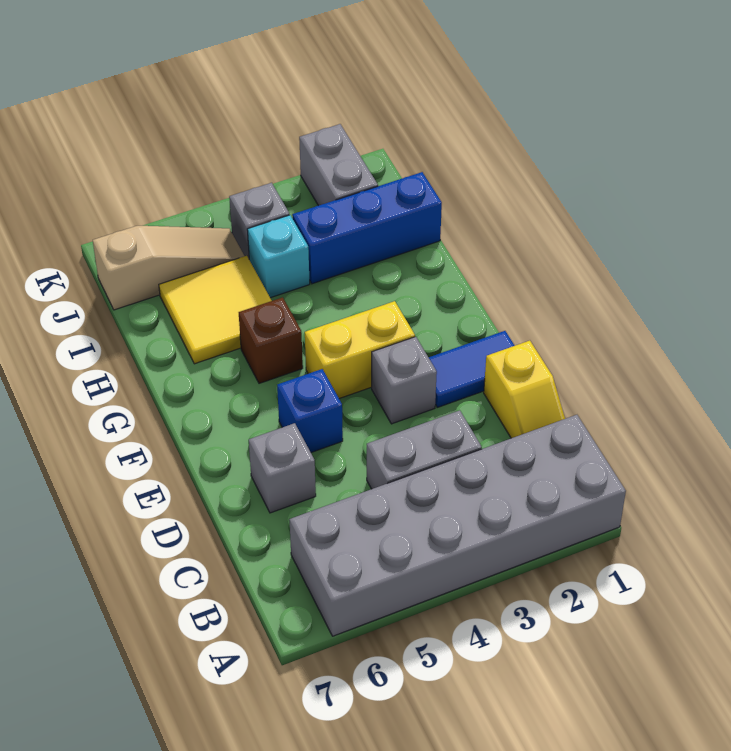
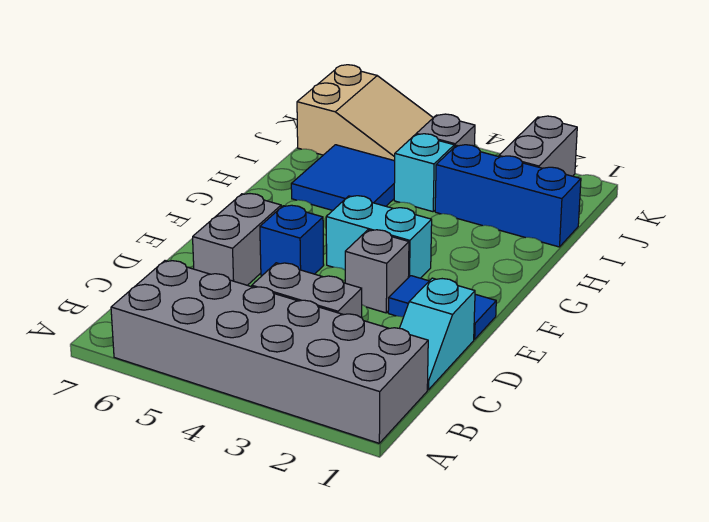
yellow 1x2 slope [484,341,565,438] -> cyan 1x2 slope [400,278,475,390]
grey 1x1 brick [249,423,316,513] -> grey 1x2 brick [193,194,281,285]
yellow 1x2 brick [305,301,415,399] -> cyan 1x2 brick [326,196,432,278]
brown 1x1 brick [239,297,303,383] -> none
yellow 2x2 tile [159,256,272,364] -> blue 2x2 tile [291,145,395,211]
tan 1x3 slope [93,226,244,310] -> tan 2x3 slope [297,65,433,161]

